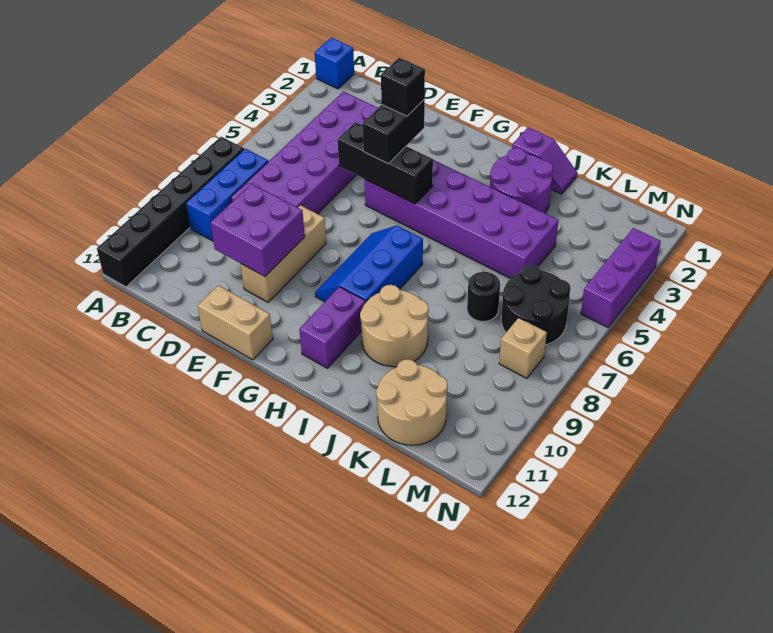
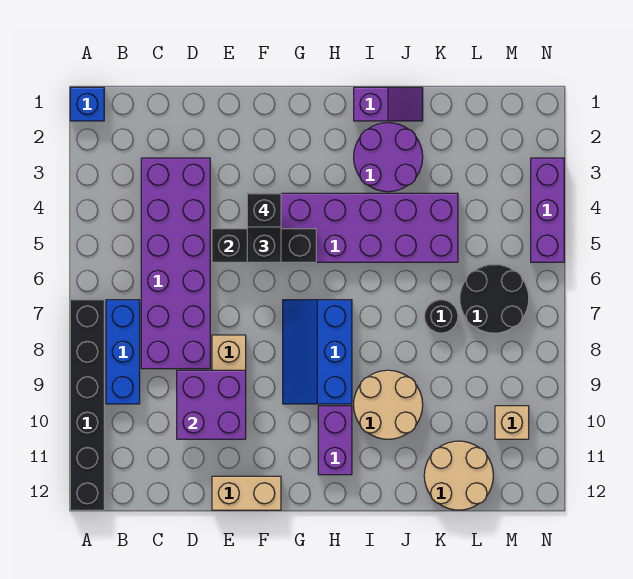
tan 1x1 brick [499,318,547,378] -> tan 1x1 brick moved to [495,406,529,439]

